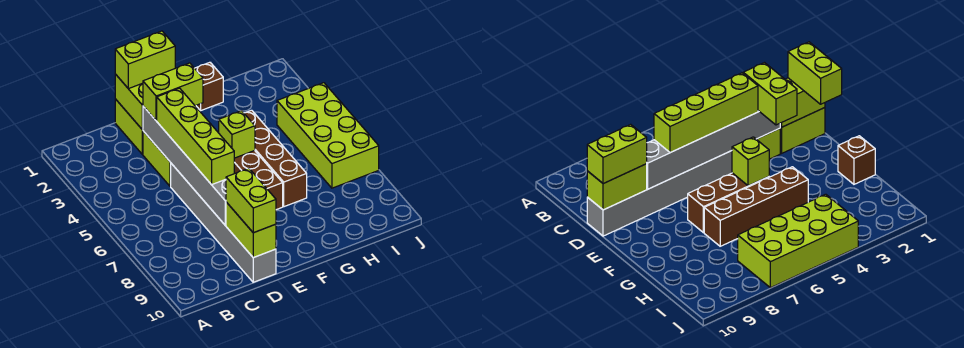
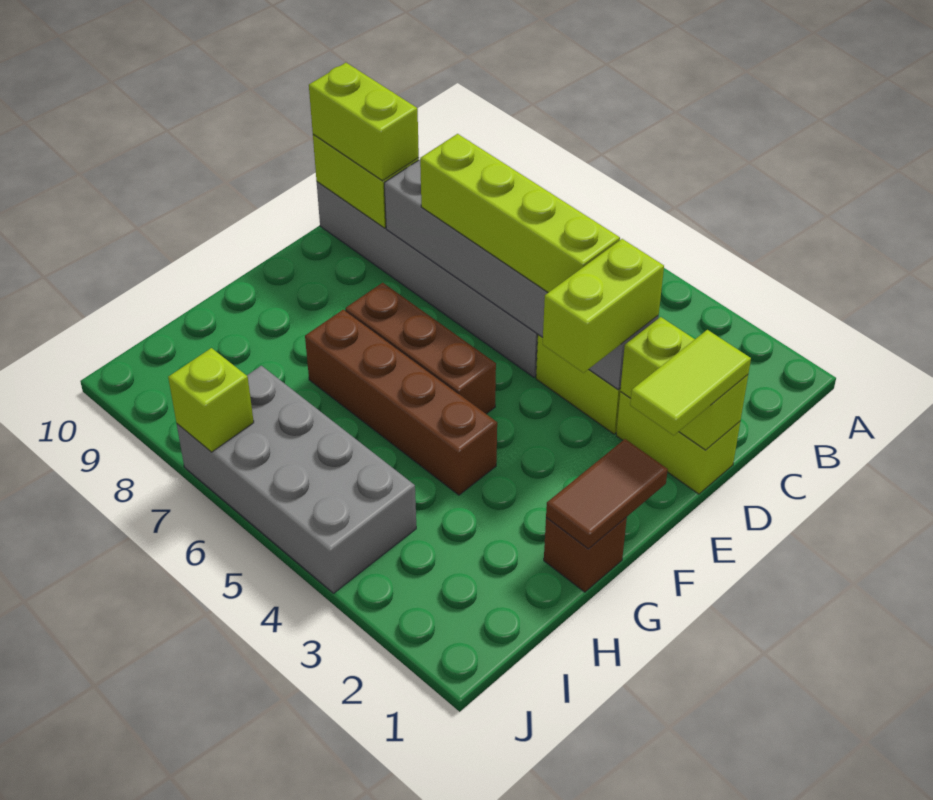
lime 1x2 brick [115,31,175,89] -> lime 1x2 tile [630,330,751,435]
none -> brown 1x2 tile [546,439,668,549]
lime 1x1 brick [219,111,255,158] -> lime 1x1 brick moved to [168,348,254,452]
lime 2x4 brick [277,83,379,188] -> grey 2x4 brick [177,366,416,593]

